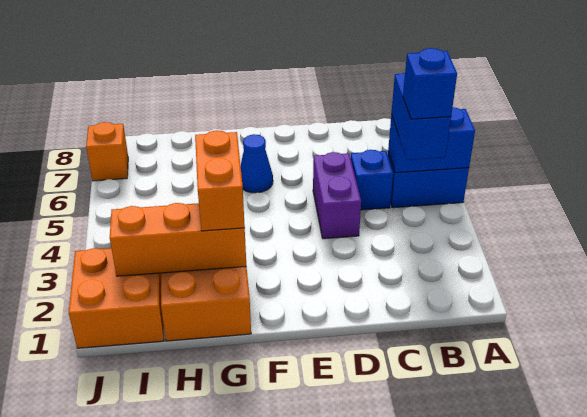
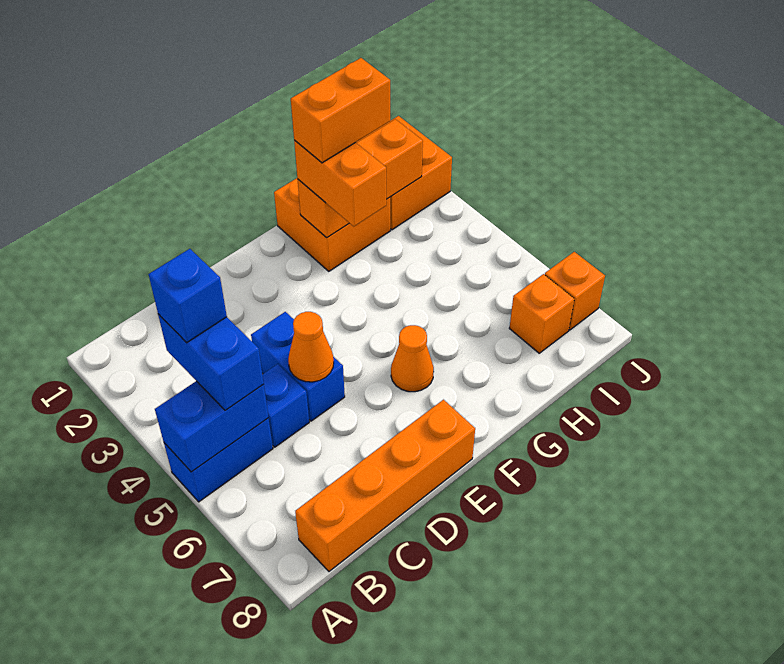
none -> orange 1x4 brick [295,400,475,571]
purple 1x2 brick [313,152,361,239] -> blue 1x2 brick [251,312,345,421]
none -> orange 1x1 cone [288,312,334,382]
blue 1x1 cone [240,134,273,193] -> orange 1x1 cone [391,325,434,392]
none -> orange 1x2 brick [291,58,390,163]
none -> orange 1x1 brick [509,274,574,353]

